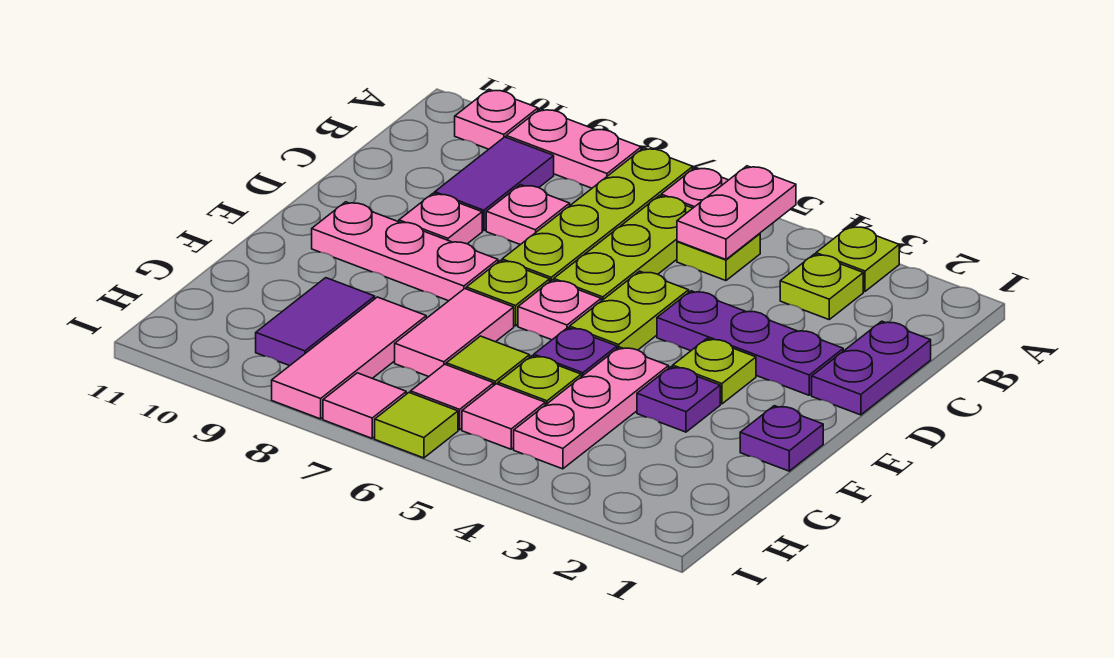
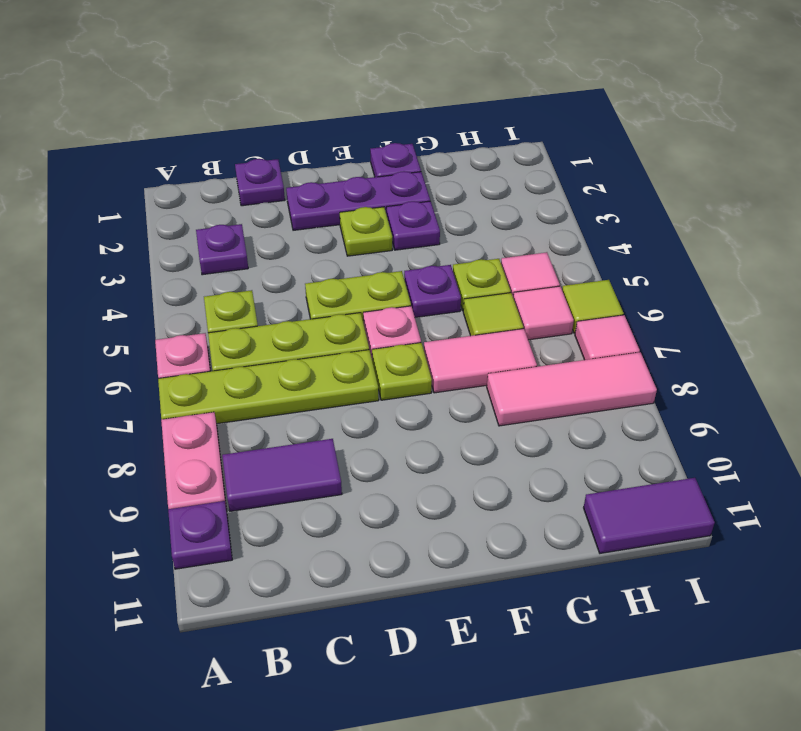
lime 1x1 plate [816,226,899,291] -> none
pink 1x2 plate [677,166,796,259] -> none
pink 1x1 plate [455,89,538,149] -> purple 1x1 plate [168,501,232,569]
lime 1x1 plate [780,254,863,319] -> purple 1x1 plate [196,224,248,275]
purple 1x2 plate [812,321,931,415] -> purple 1x1 plate [235,159,285,206]
pink 1x1 plate [486,185,570,245] -> none
purple 1x3 plate [657,291,843,395] -> purple 1x3 plate turned to [286,171,430,230]
pink 1x1 plate [399,193,482,244] -> none
pink 1x3 plate [312,202,498,301] -> none
pink 1x3 plate [514,347,669,469] -> none
purple 1x2 tile [256,278,375,366] -> purple 1x2 tile moved to [584,478,715,553]

